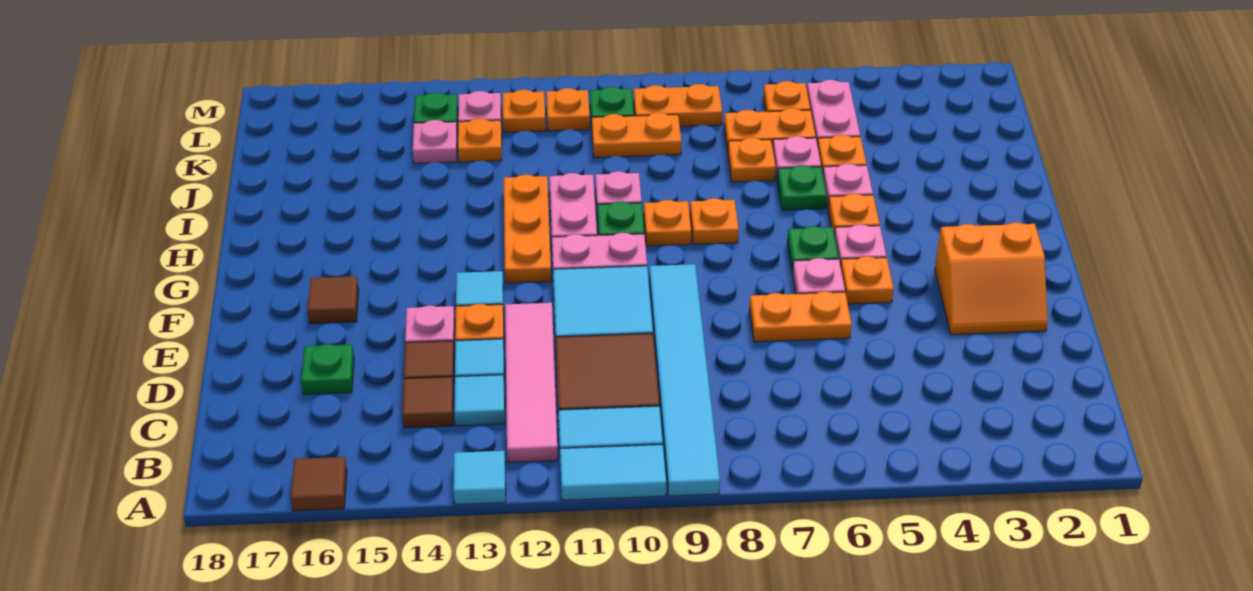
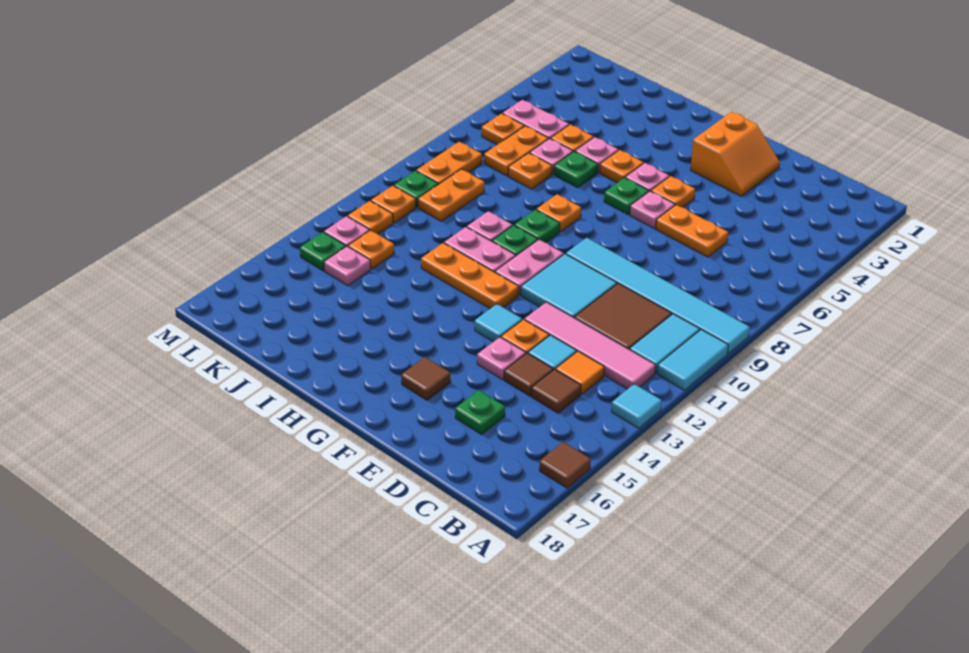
cyan 1x1 tile [454,375,505,426] -> orange 1x1 tile [556,351,604,394]
orange 1x2 plate [750,291,852,342] -> orange 1x2 plate turned to [656,205,728,257]
orange 1x1 plate [644,200,692,246] -> green 1x1 plate [515,210,560,243]

